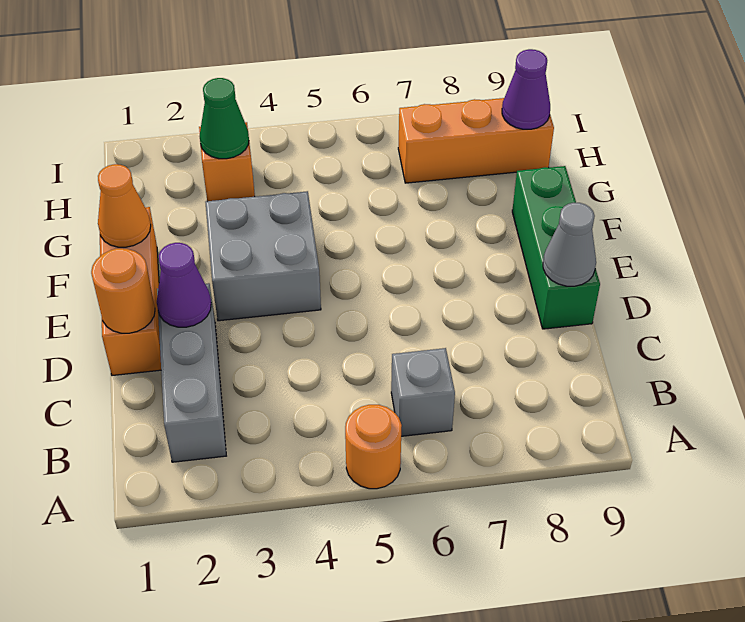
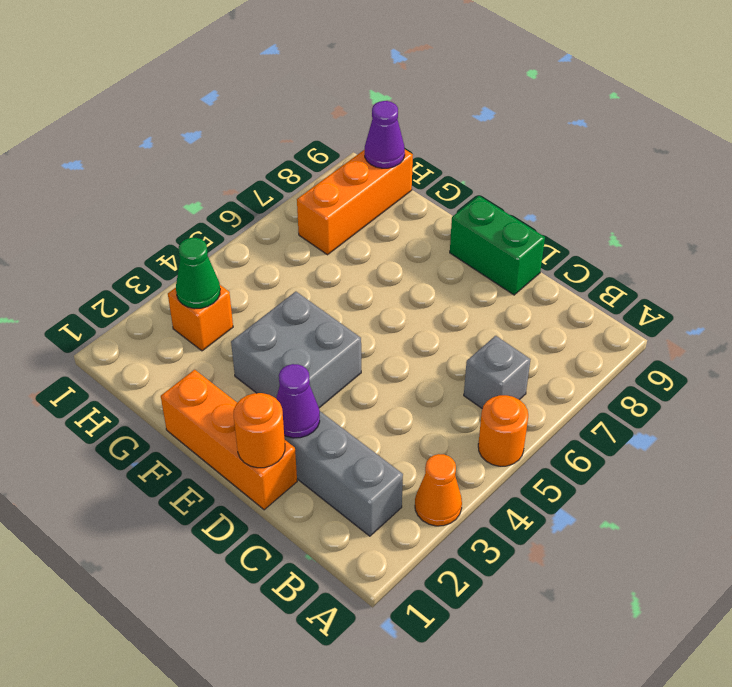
green 1x3 brick [512,166,600,329] -> green 1x2 brick [450,196,545,295]
grey 1x1 cone [543,203,596,286] -> none
orange 1x1 cone [98,164,151,247] -> orange 1x1 cone moved to [415,454,462,526]

